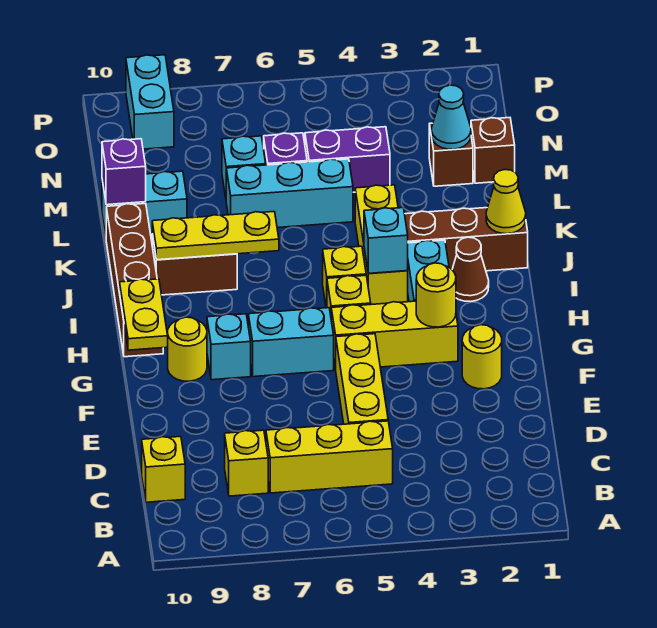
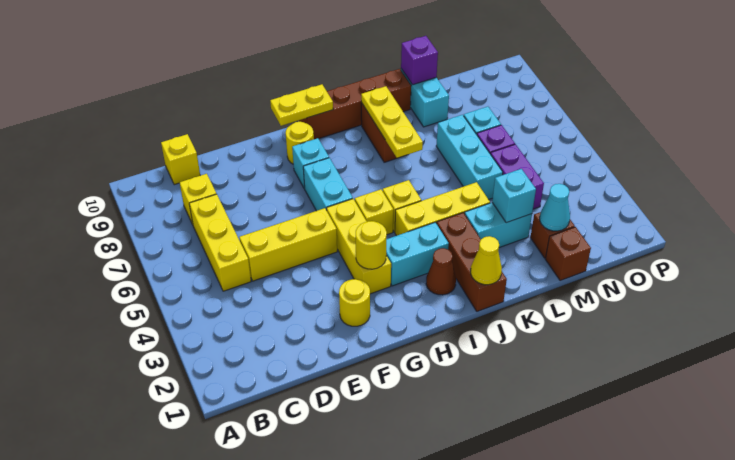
cyan 1x1 brick [364,208,408,273] -> cyan 1x1 brick moved to [492,169,536,223]
cyan 1x2 brick [126,55,174,149] -> cyan 1x2 brick moved to [465,203,532,248]

